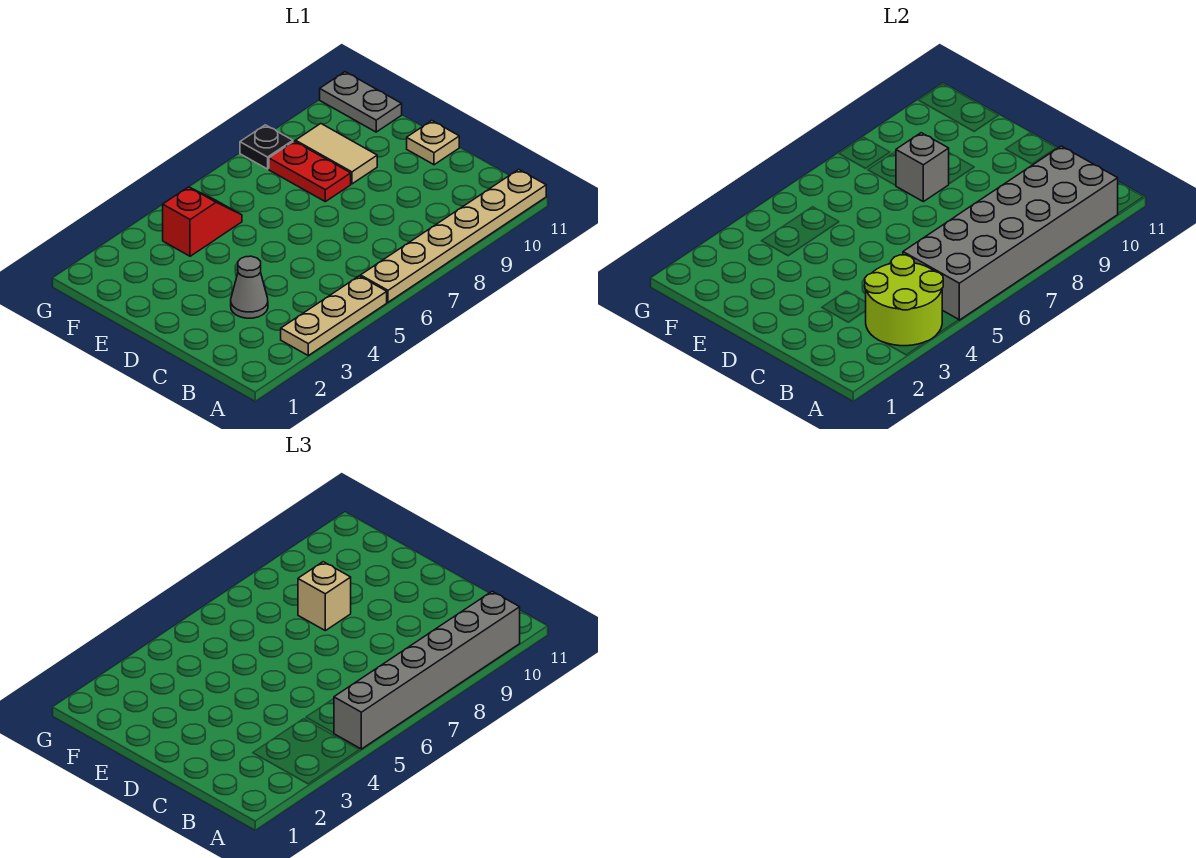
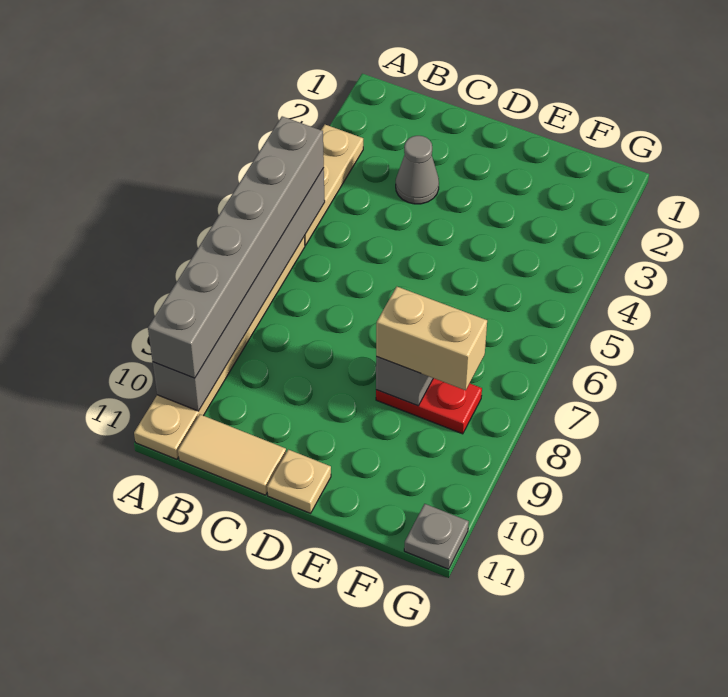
lime 2x2 round brick [865,255,943,346] -> none
grey 2x6 brick [903,146,1118,320] -> grey 1x6 brick [153,168,325,411]
tan 1x1 brick [298,562,351,631] -> tan 1x2 brick [376,287,487,390]
tan 1x2 tile [296,124,377,184] -> tan 1x2 tile moved to [178,414,286,495]
red 1x2 slope [163,187,242,256] -> none
grey 1x2 plate [320,72,402,132] -> grey 1x1 plate [404,504,469,569]
black 1x1 plate [240,125,293,169] -> none

